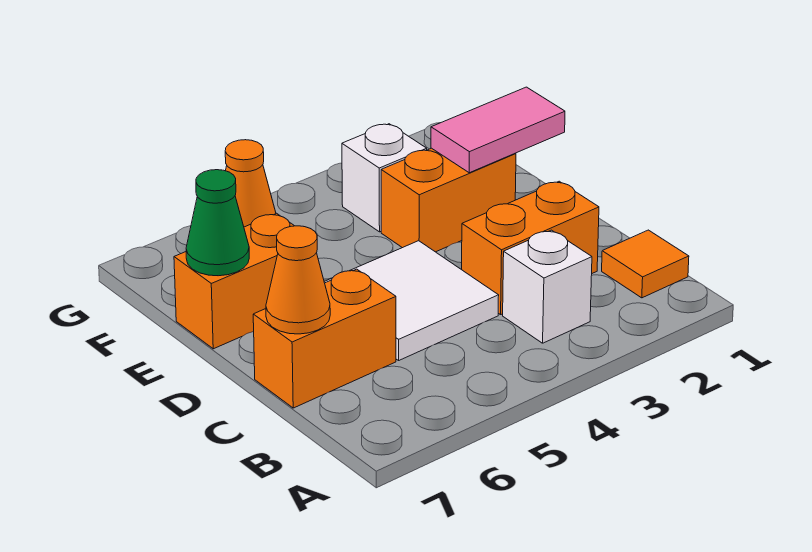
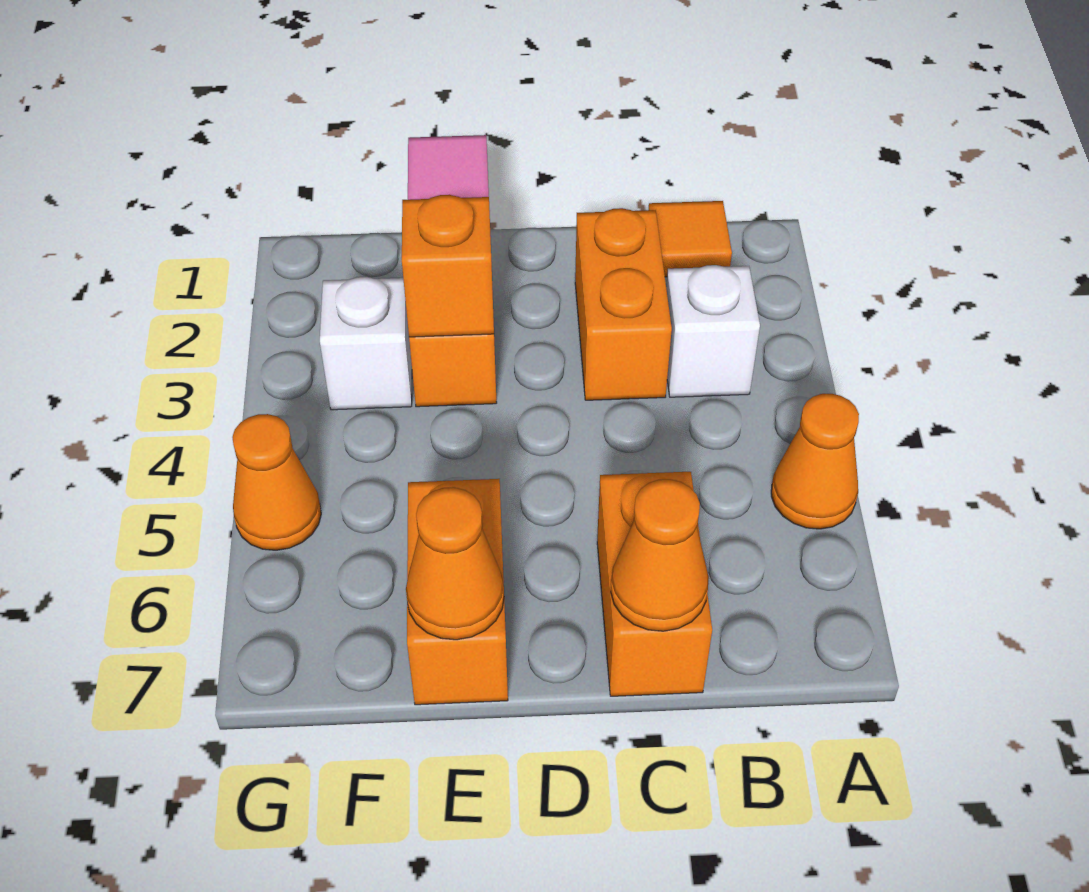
none -> orange 1x1 cone [771,394,859,529]
white 2x2 tile [324,241,499,360] -> none
none -> orange 1x1 brick [402,195,494,337]
green 1x1 cone [186,170,249,276] -> orange 1x1 cone [406,487,504,640]

